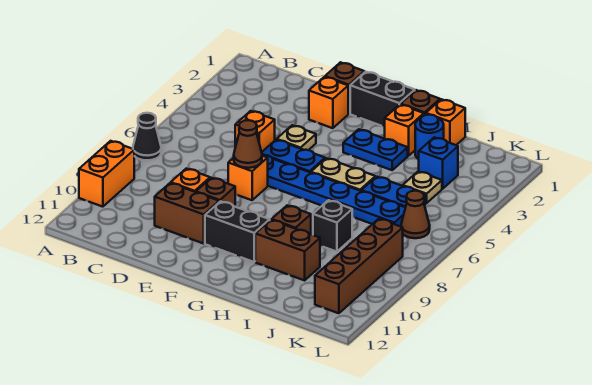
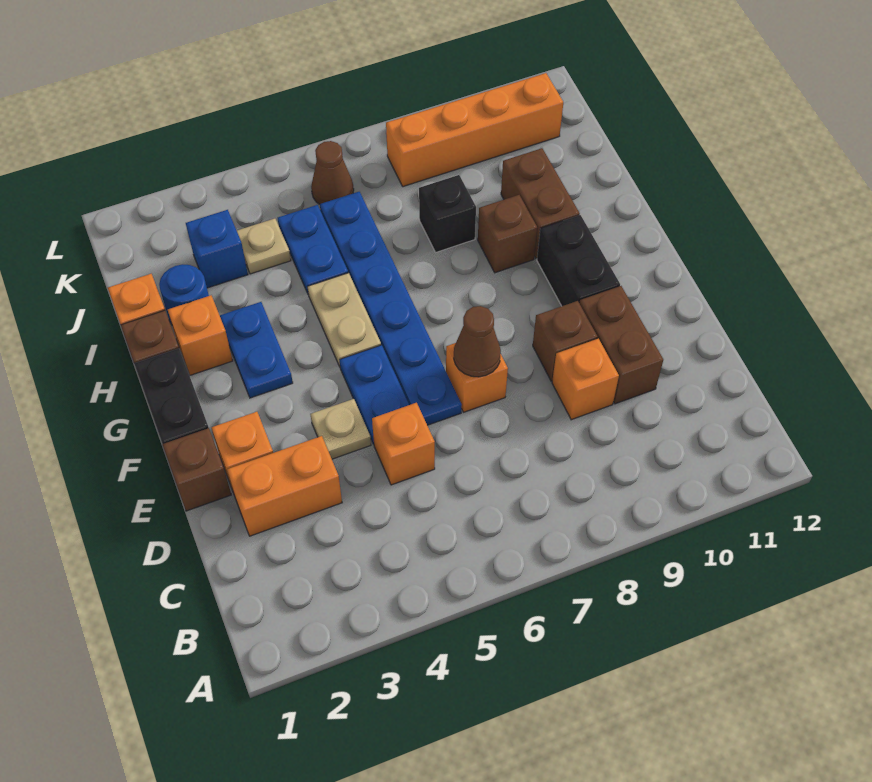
black 1x1 cone [133,113,161,160] -> none
orange 1x2 brick [79,141,134,207] -> orange 1x2 brick moved to [227,436,342,536]
brown 1x4 brick [315,219,403,313] -> orange 1x4 brick [386,73,563,187]

